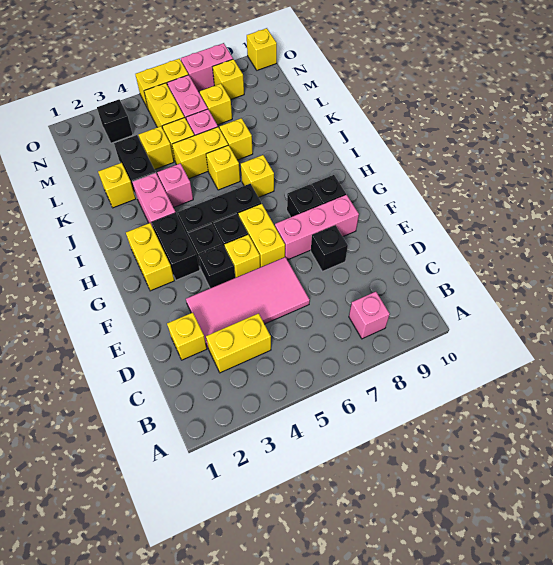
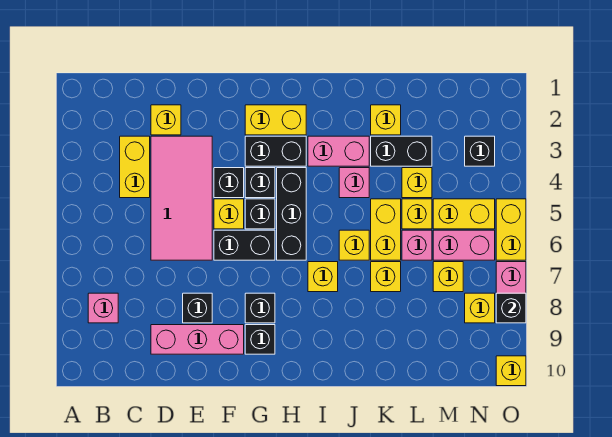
yellow 1x2 brick [238,204,285,267] -> black 1x2 brick [214,230,275,260]
pink 1x3 brick [275,195,359,260] -> pink 1x3 brick turned to [151,325,244,354]
none -> black 1x1 brick [496,293,526,323]

